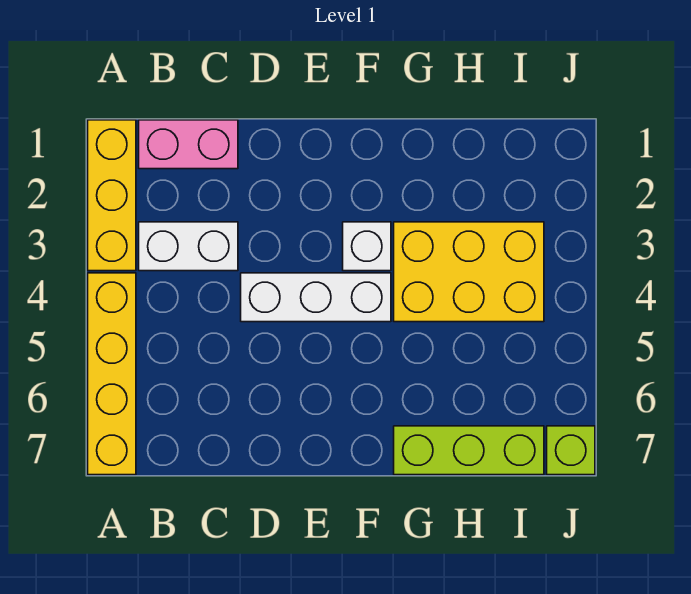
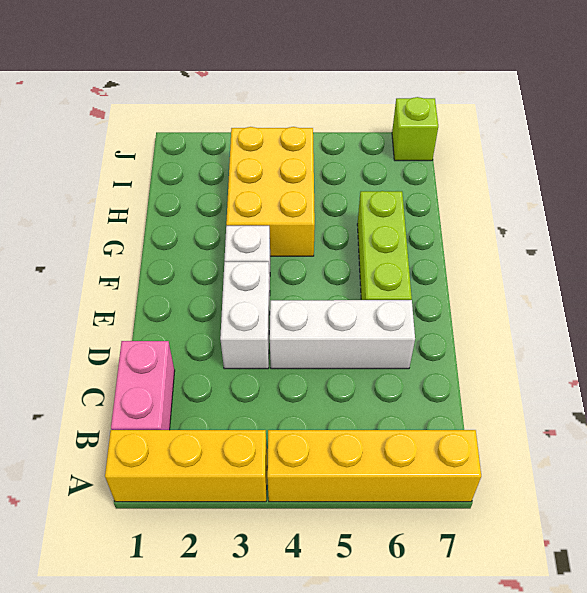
white 1x2 brick [139,222,238,271] -> white 1x2 brick moved to [220,262,270,369]
white 1x3 brick [241,273,391,322] -> white 1x3 brick turned to [270,300,415,369]
lime 1x3 brick [394,426,544,475] -> lime 1x3 brick moved to [357,191,412,300]

